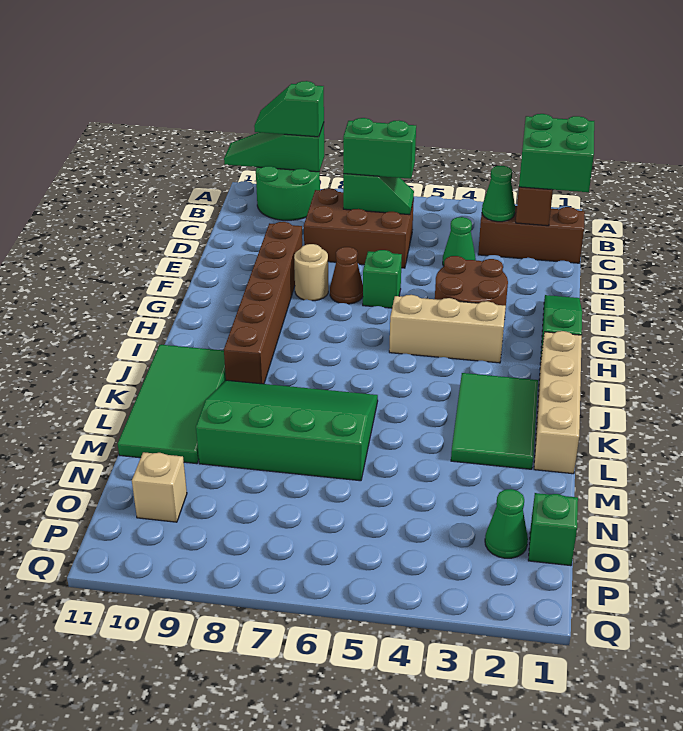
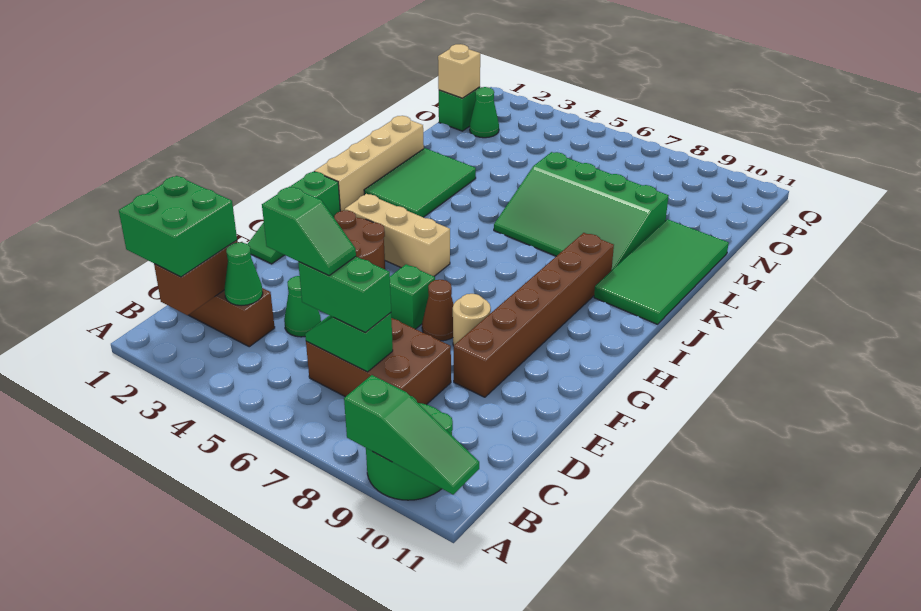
green 1x2 slope [254,81,324,137] -> green 1x2 slope moved to [262,186,356,276]
tan 1x1 brick [132,452,187,522] -> tan 1x1 brick moved to [438,44,480,98]

